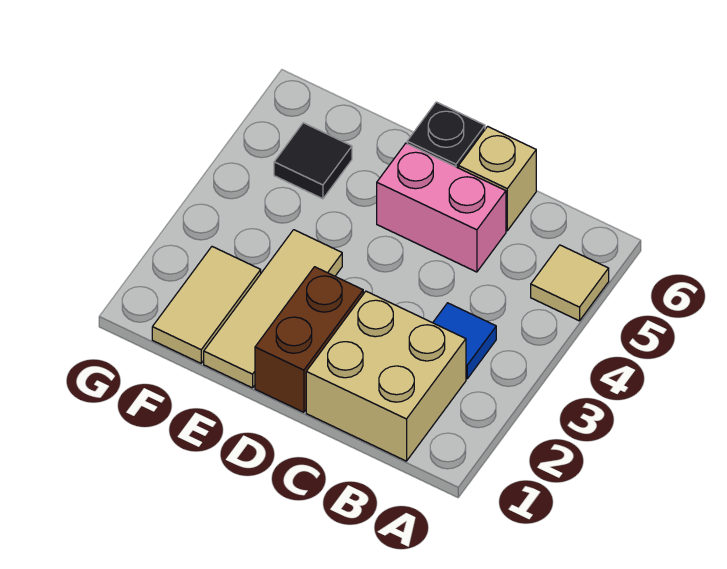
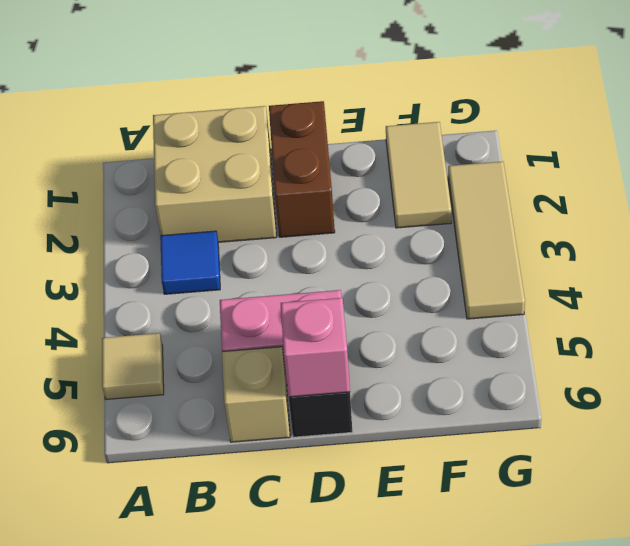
none -> pink 1x1 brick [281,298,350,397]
tan 1x3 tile [204,230,342,388] -> tan 1x3 tile moved to [448,161,525,319]
black 1x1 tile [274,123,352,199] -> none

